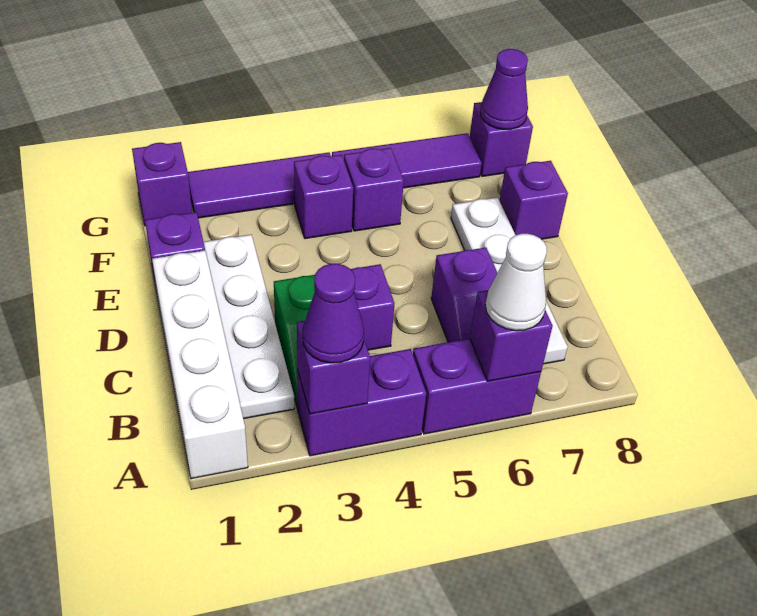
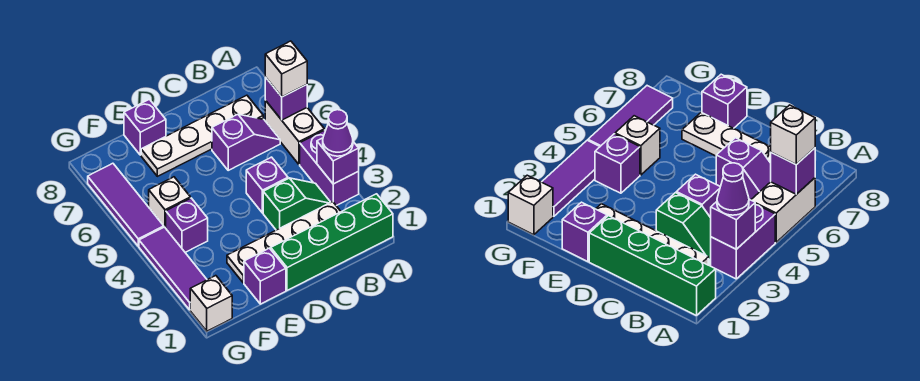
white 1x4 brick [152,250,248,479] -> green 1x4 brick [271,194,393,290]
purple 1x2 brick [413,339,541,434] -> white 1x2 brick [265,101,324,164]
white 1x1 cone [485,234,547,331] -> white 1x1 brick [265,41,307,97]
purple 1x1 brick [344,148,404,231] -> white 1x1 brick [149,177,190,228]
purple 1x1 brick [132,142,192,226] -> white 1x1 brick [190,276,232,331]
purple 1x1 brick [470,102,533,176] -> none
purple 1x1 cone [480,49,528,129] -> none

